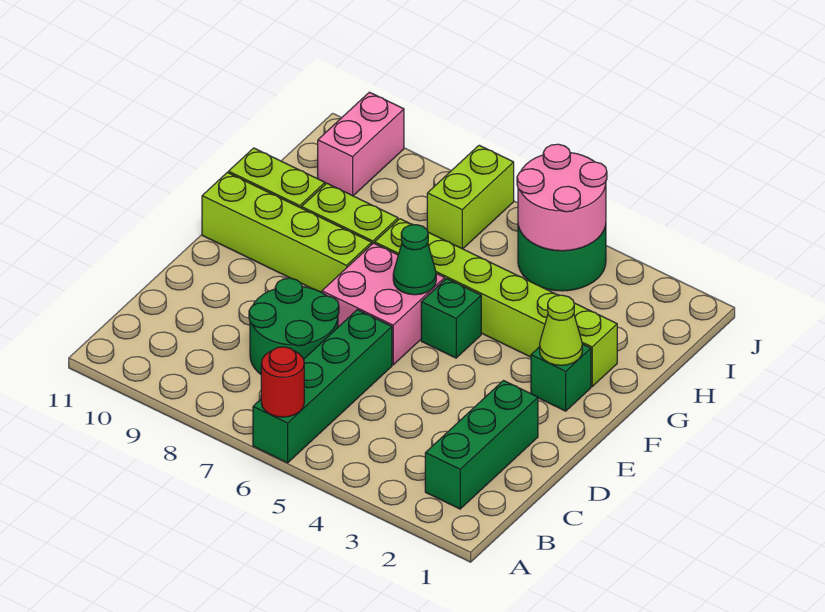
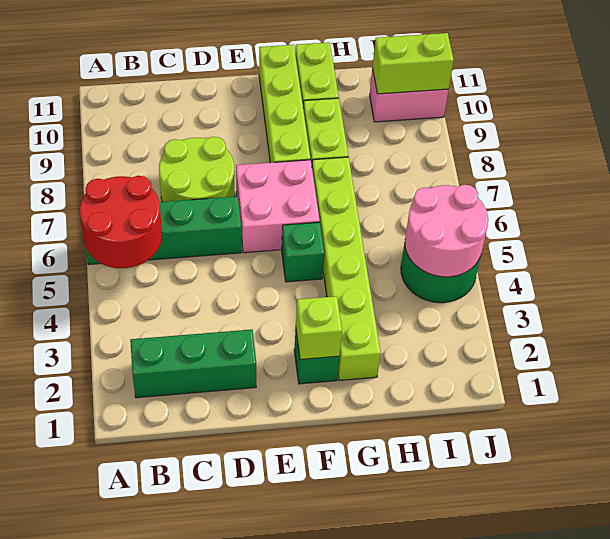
red 1x1 round brick [261,347,304,417] -> red 2x2 round brick [80,176,162,268]
green 2x2 round brick [249,278,339,374] -> lime 2x2 round brick [159,137,235,202]
lime 1x1 cone [540,295,582,365] -> lime 1x1 brick [296,296,342,359]
green 1x1 cone [393,225,436,295] -> none
lime 1x2 brick [427,145,514,249] -> lime 1x2 brick moved to [373,33,454,94]

